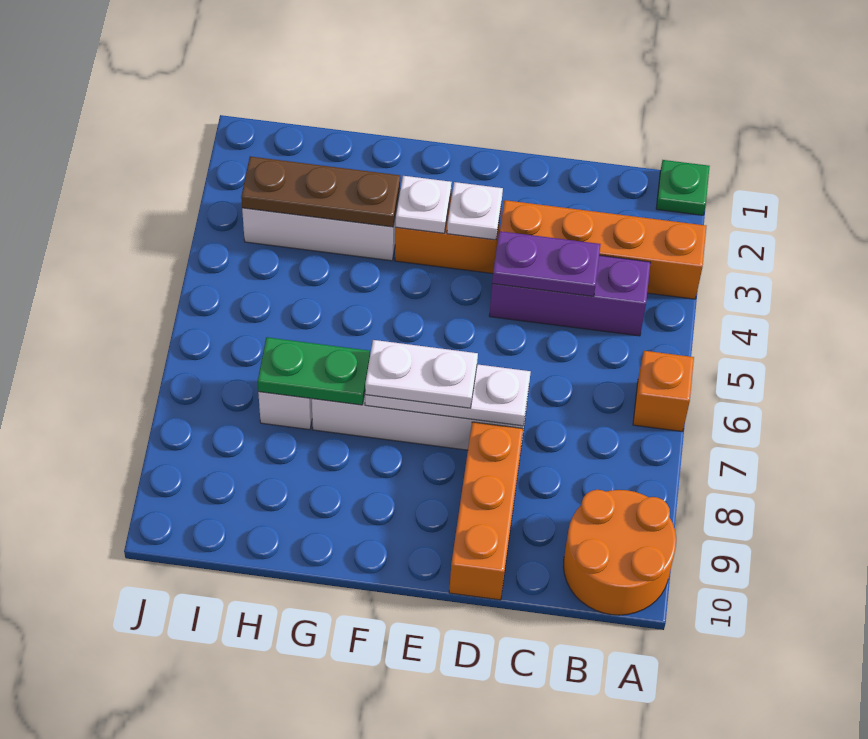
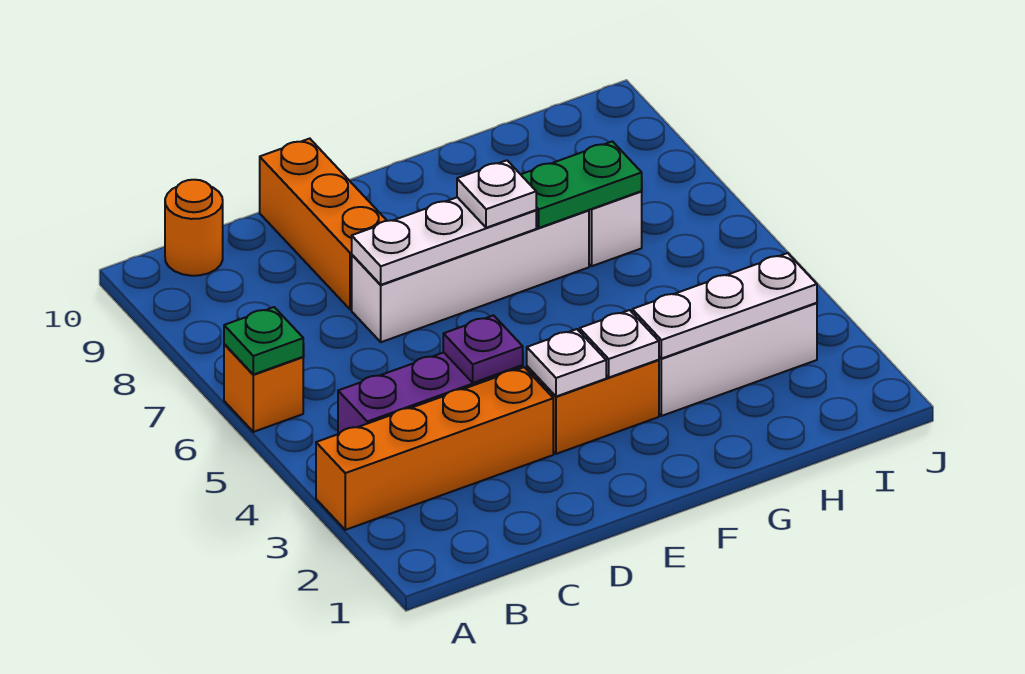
green 1x1 plate [656,160,710,215] -> green 1x1 plate moved to [224,307,303,374]
orange 2x2 round brick [563,490,676,615] -> orange 1x1 round brick [165,180,223,276]
purple 1x2 plate [492,231,601,297] -> purple 1x1 plate [443,315,523,383]
white 1x2 plate [365,340,478,408] -> white 1x1 plate [457,160,536,228]
brown 1x3 plate [241,157,400,227] -> white 1x3 plate [632,253,817,359]

